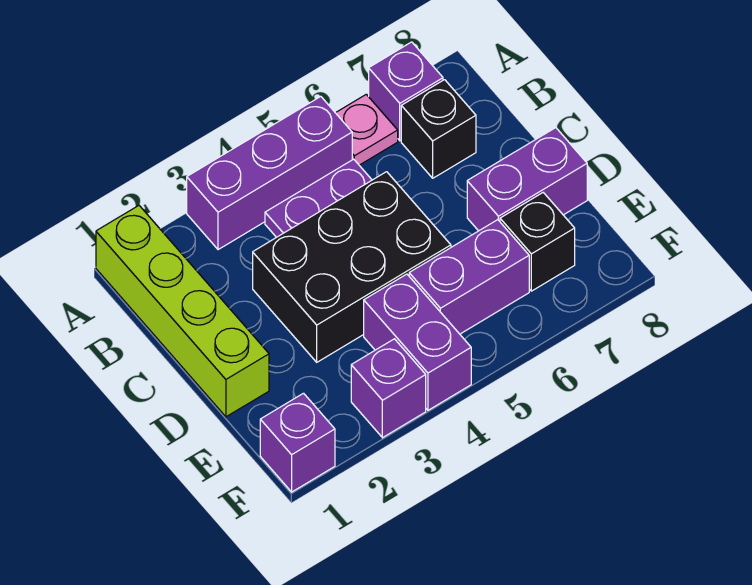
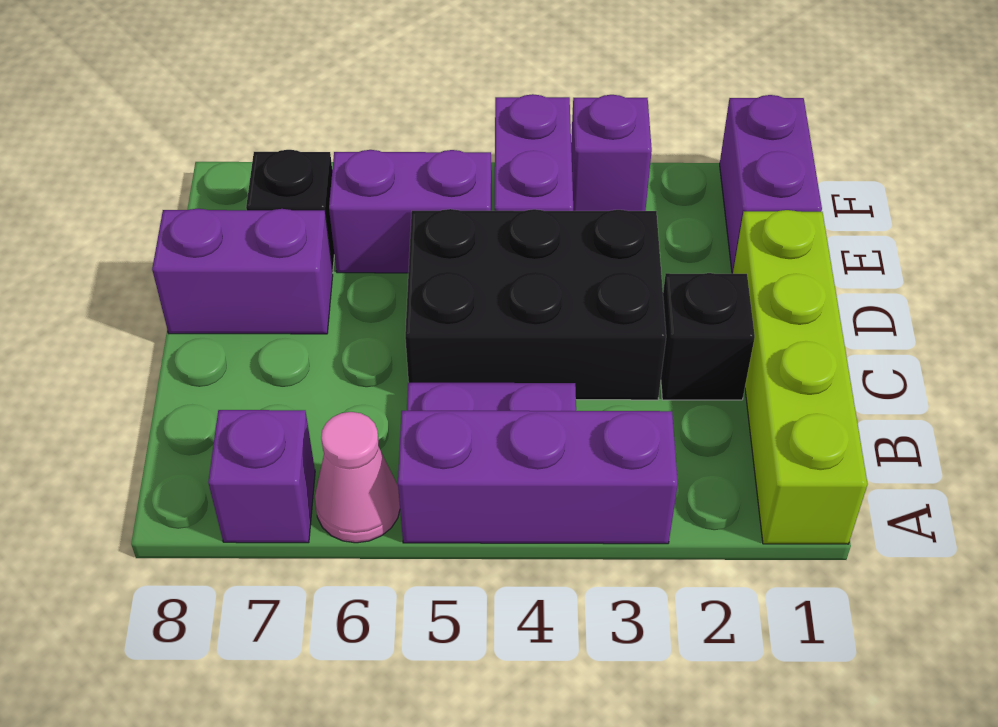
pink 1x1 plate [336,94,398,165] -> pink 1x1 cone [315,412,400,543]
black 1x1 brick [401,80,476,178] -> black 1x1 brick moved to [661,273,755,400]
purple 1x1 brick [260,393,335,492] -> purple 1x2 brick [720,95,822,274]

